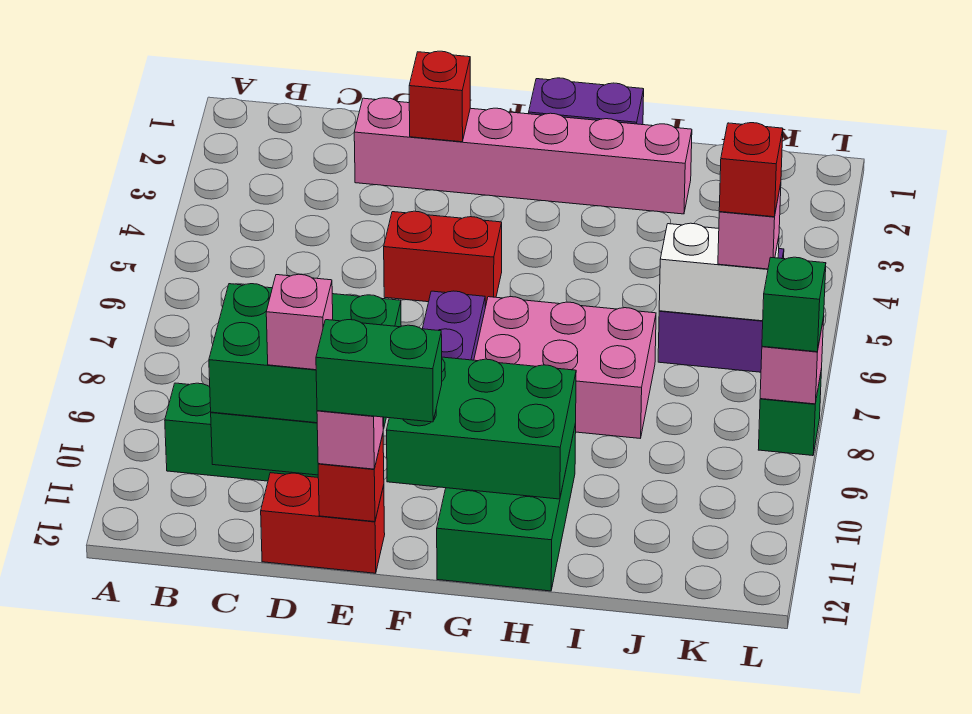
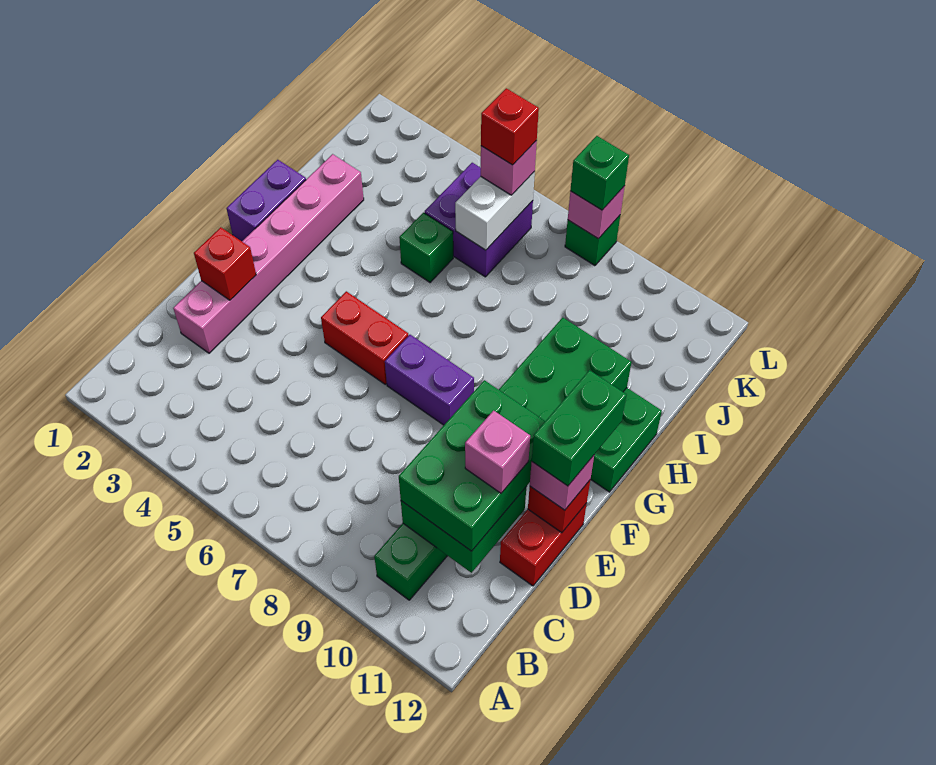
red 1x2 brick [384,211,502,307] -> red 1x2 brick turned to [321,291,409,384]
pink 2x3 brick [474,297,656,438] -> none
none -> green 1x1 brick [399,213,453,282]

